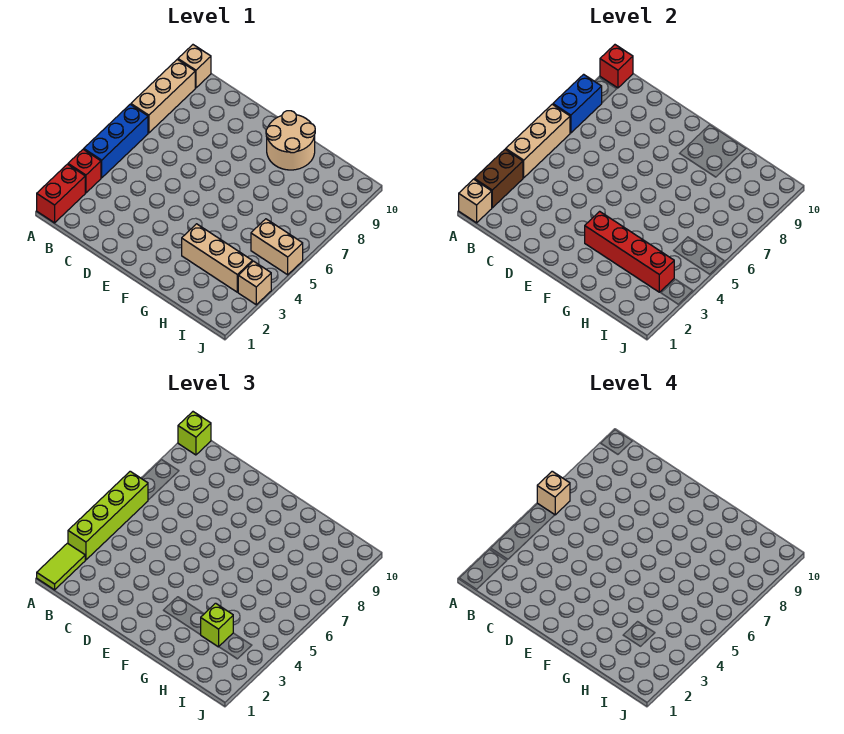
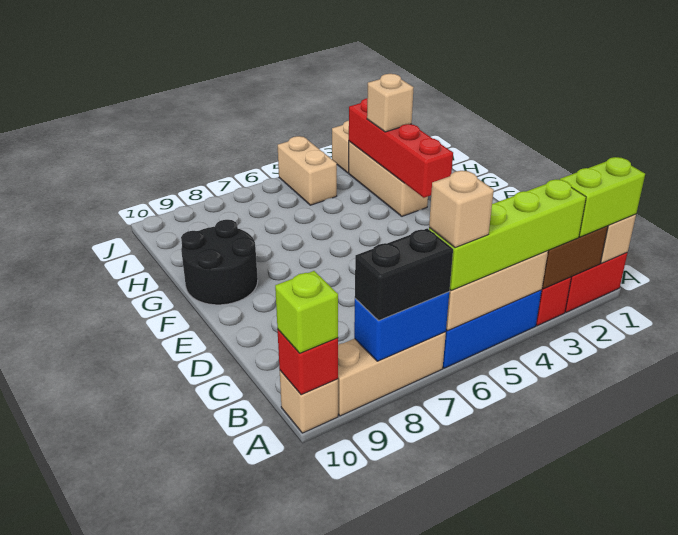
lime 1x2 tile [37,543,85,590] -> lime 1x2 brick [560,157,645,237]
none -> black 1x2 brick [355,228,453,320]
tan 2x2 round brick [266,111,315,170] -> black 2x2 round brick [181,220,258,305]
lime 1x1 brick [201,603,233,647] -> tan 1x1 brick [367,74,414,132]

